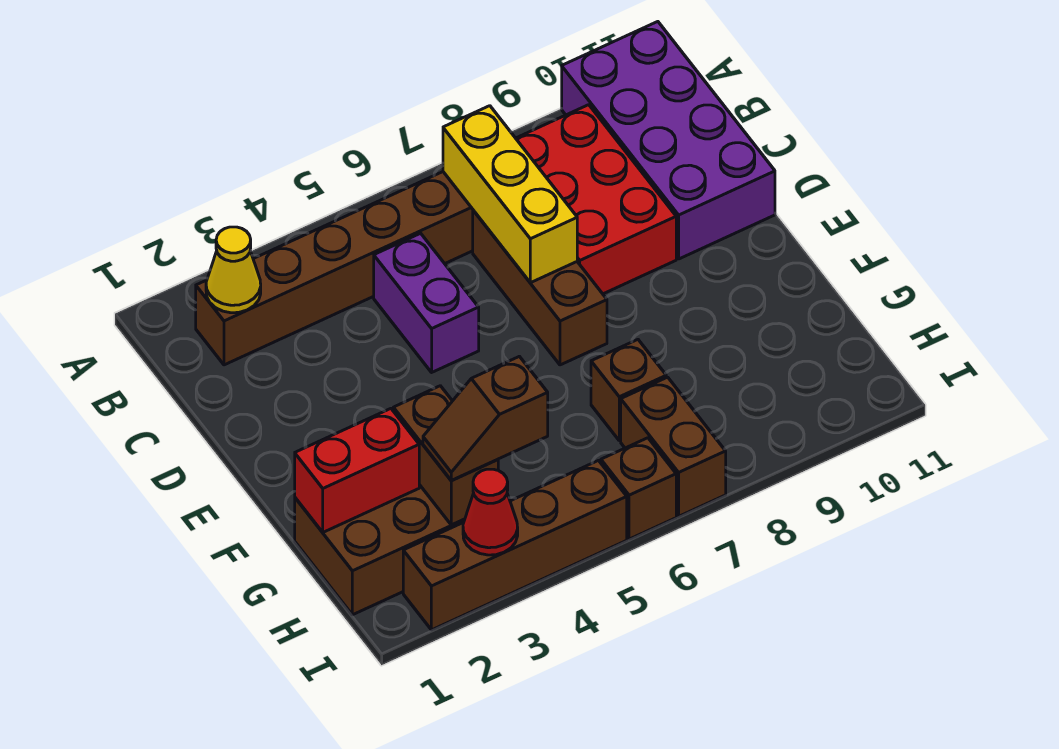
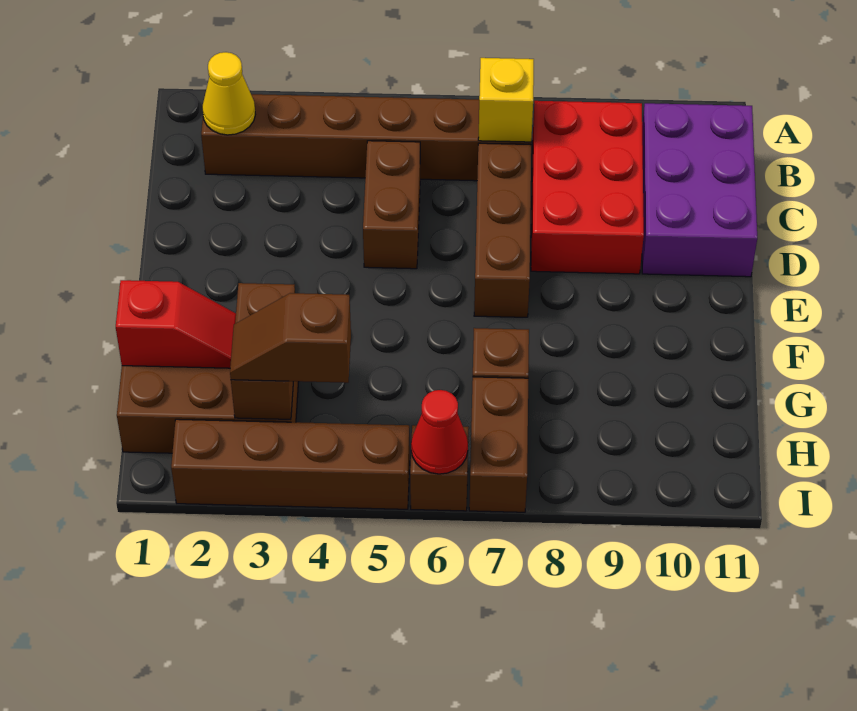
purple 2x4 brick [562,22,775,259] -> purple 2x3 brick [642,103,757,277]
yellow 1x3 brick [443,106,577,283] -> yellow 1x1 brick [478,58,534,142]
purple 1x2 brick [374,233,479,372] -> brown 1x2 brick [363,141,420,269]
red 1x2 brick [295,409,419,532] -> red 1x2 slope [116,280,236,368]
red 1x1 cone [463,469,518,555] -> red 1x1 cone moved to [411,390,468,474]

